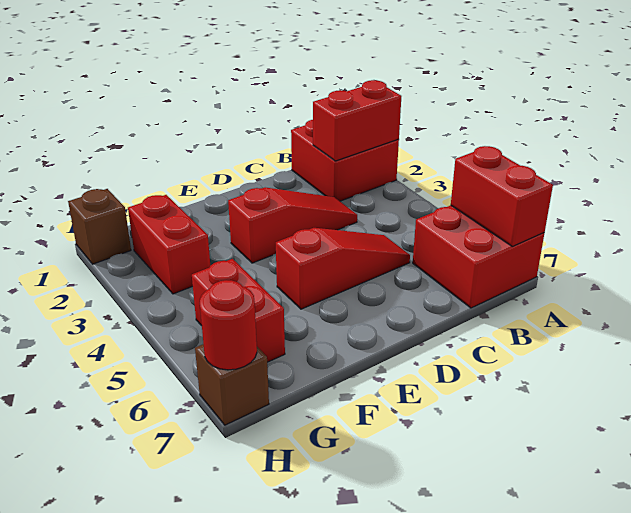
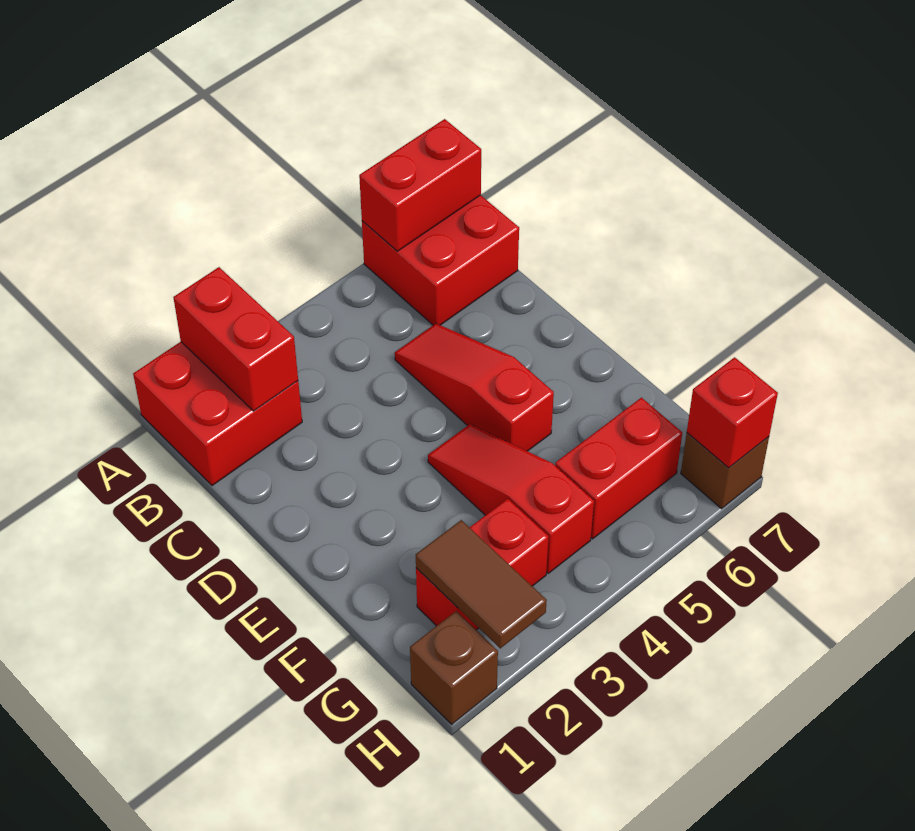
red 1x3 slope [228,187,357,263] -> red 1x3 slope moved to [428,424,594,573]
none -> brown 1x2 tile [416,520,547,648]
red 1x1 round brick [200,280,257,370] -> red 1x1 brick [687,357,778,468]

